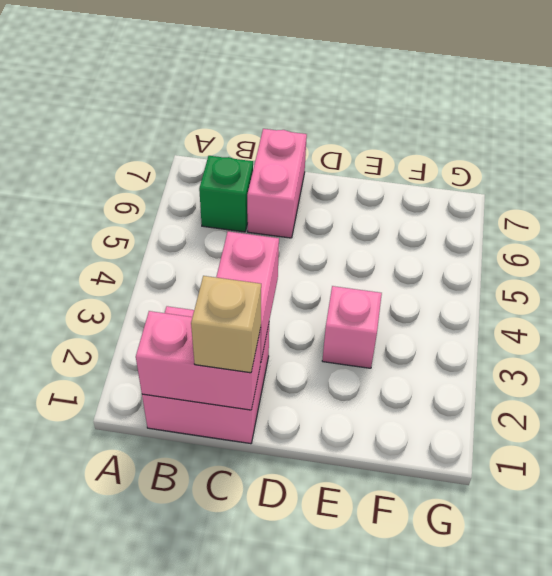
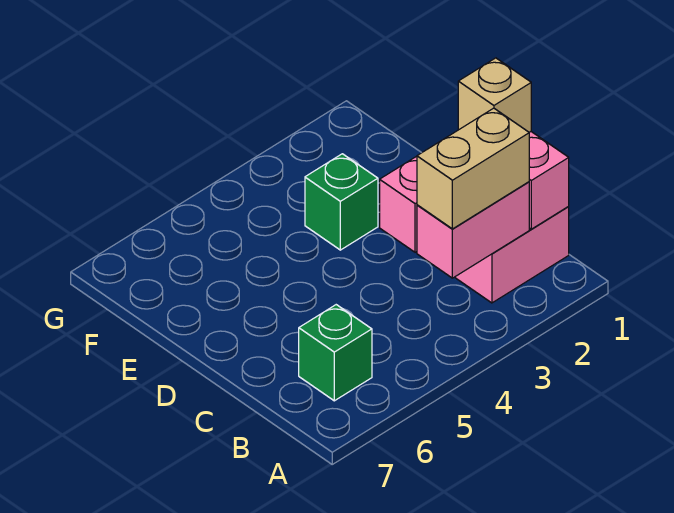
none -> tan 1x2 brick [417,108,529,229]
pink 1x2 brick [247,129,307,238] -> pink 1x2 brick moved to [417,182,529,278]
pink 1x1 brick [322,286,382,368] -> green 1x1 brick [305,154,378,250]

